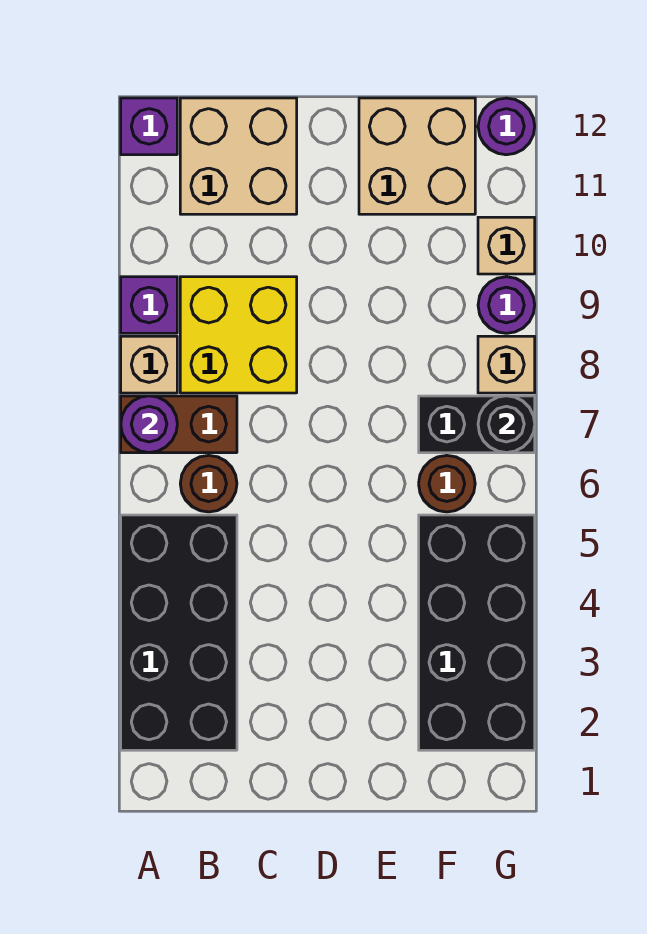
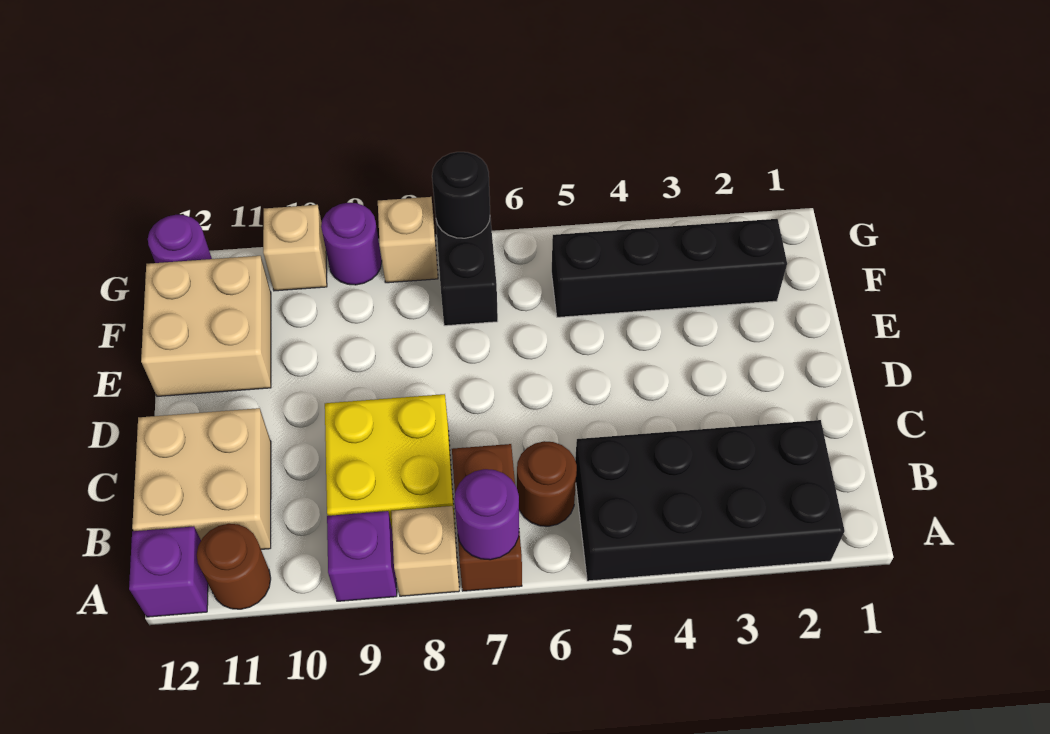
black 2x4 brick [419,515,535,750] -> black 1x4 brick [552,219,787,317]
brown 1x1 round brick [419,455,475,512] -> brown 1x1 round brick moved to [197,524,271,609]

